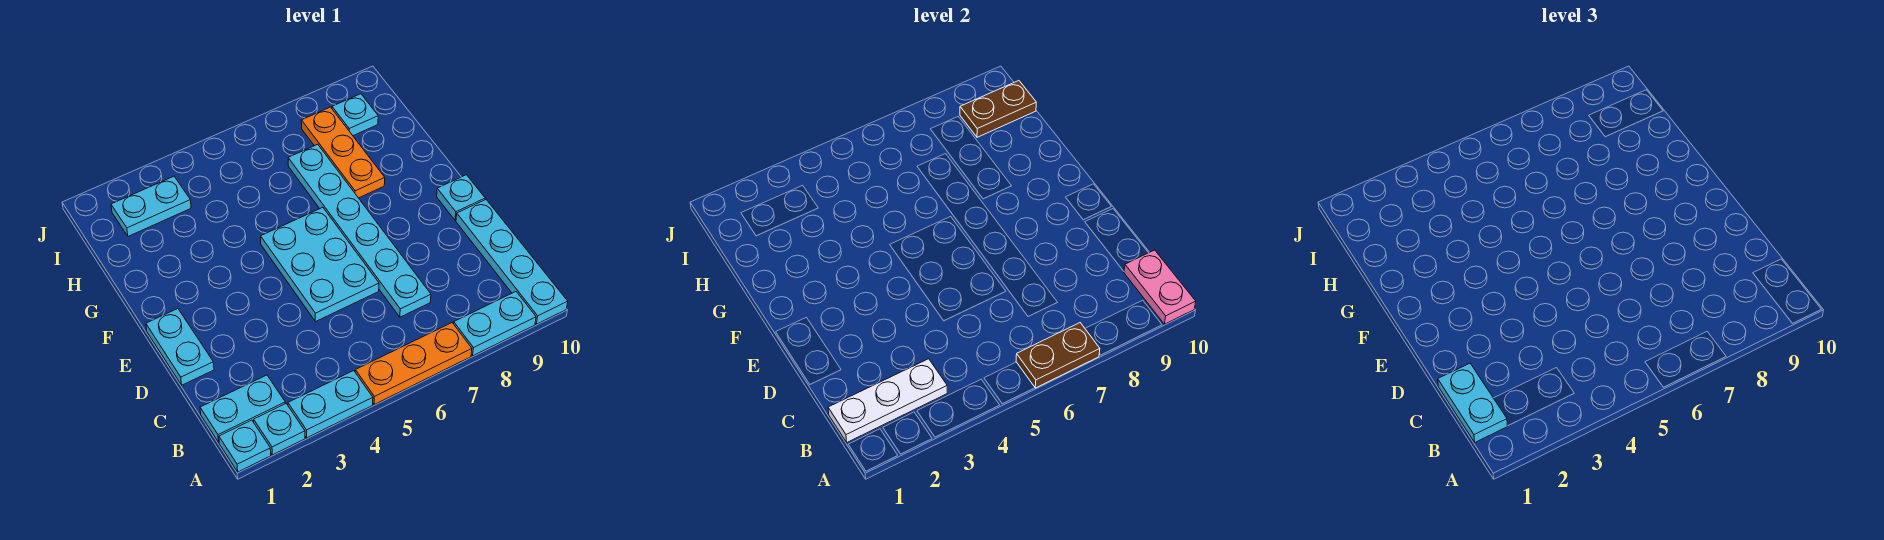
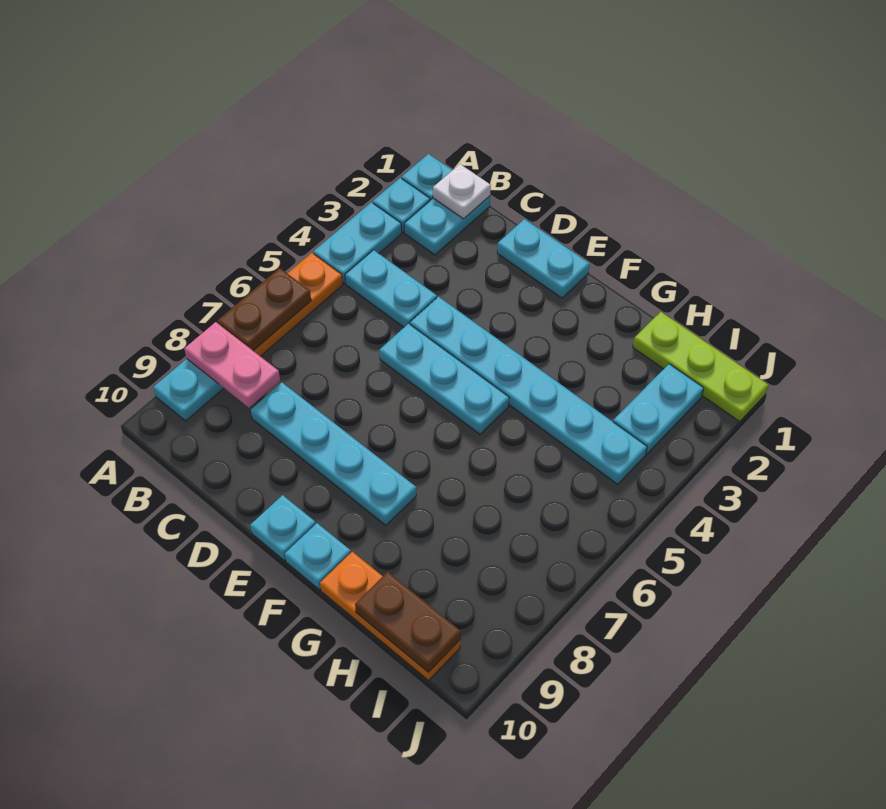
cyan 1x4 plate [456,200,568,324] -> cyan 1x4 plate moved to [251,383,416,525]
pink 1x2 plate [1124,250,1196,324] -> pink 1x2 plate moved to [184,322,280,408]
white 1x3 plate [828,359,947,442] -> white 1x1 plate [433,164,491,219]
cyan 1x2 plate [1438,363,1507,442] -> cyan 1x2 plate moved to [345,250,437,327]
cyan 1x6 plate [288,144,431,317] -> cyan 1x6 plate moved to [410,297,647,484]
cyan 2x3 plate [261,208,379,322] -> cyan 1x3 plate [380,323,509,434]
orange 1x3 plate [301,107,385,198] -> orange 1x3 plate moved to [320,552,461,680]
none -> lime 1x3 plate [633,312,768,422]
cyan 1x1 plate [332,94,378,136] -> cyan 1x1 plate moved to [285,523,351,589]
brown 1x2 plate [960,81,1036,137] -> brown 1x2 plate turned to [355,572,461,672]

